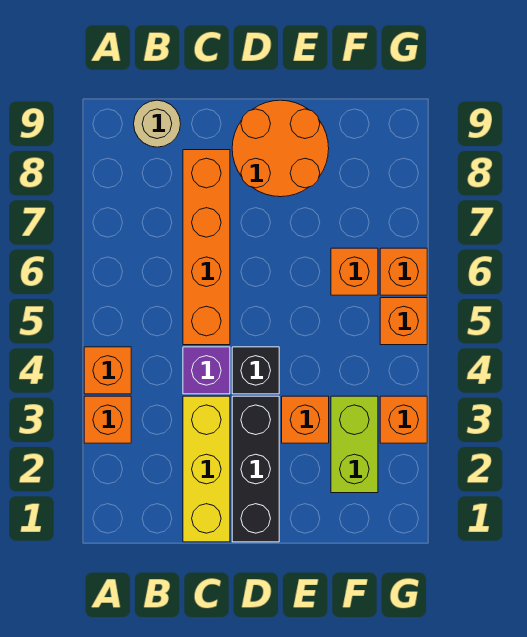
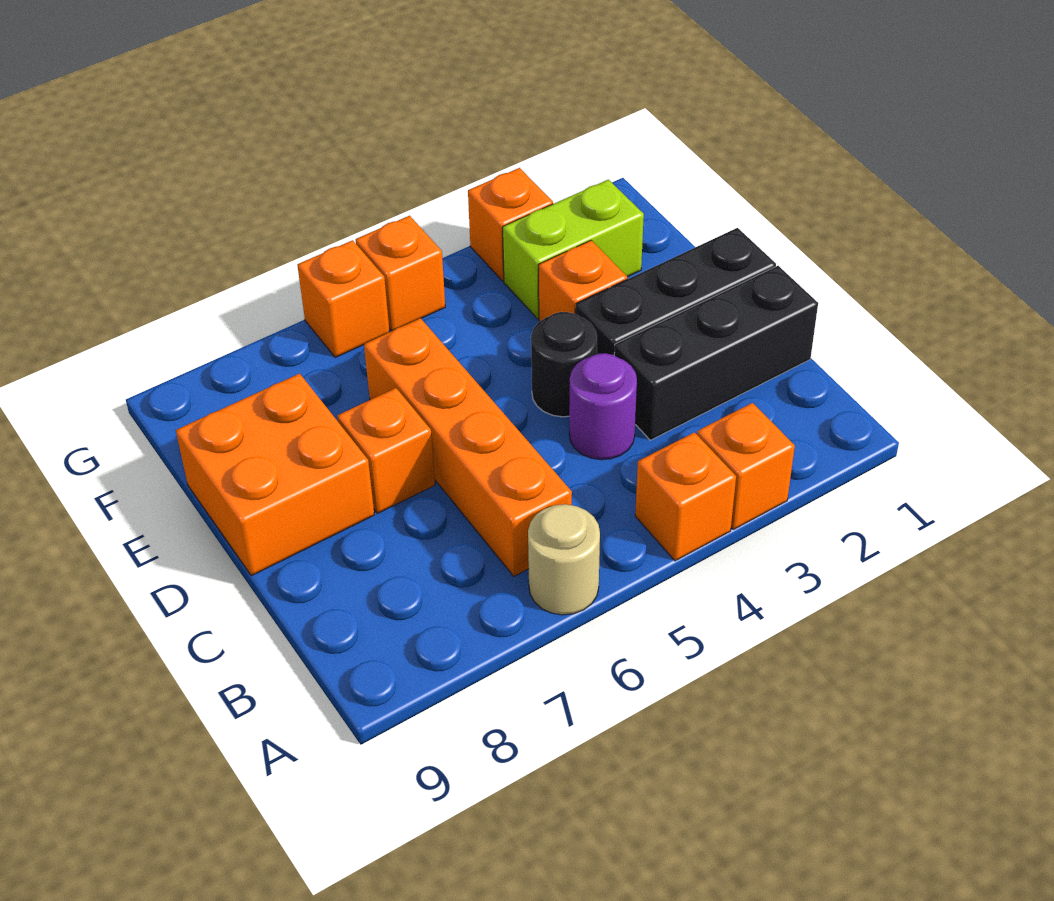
tan 1x1 round brick [134,100,181,147] -> tan 1x1 round brick moved to [528,504,600,615]
yellow 1x3 brick [183,396,230,542] -> black 1x3 brick [614,266,818,440]
purple 1x1 brick [183,347,230,394] -> purple 1x1 round brick [569,353,637,460]
orange 1x4 brick [183,150,230,345] -> orange 1x4 brick turned to [364,318,572,576]
black 1x1 brick [232,347,279,394] -> black 1x1 round brick [531,312,597,417]
orange 2x2 round brick [232,100,329,197] -> orange 2x2 brick [176,374,374,576]
orange 1x1 brick [331,248,378,295] -> orange 1x1 brick moved to [337,388,435,514]

